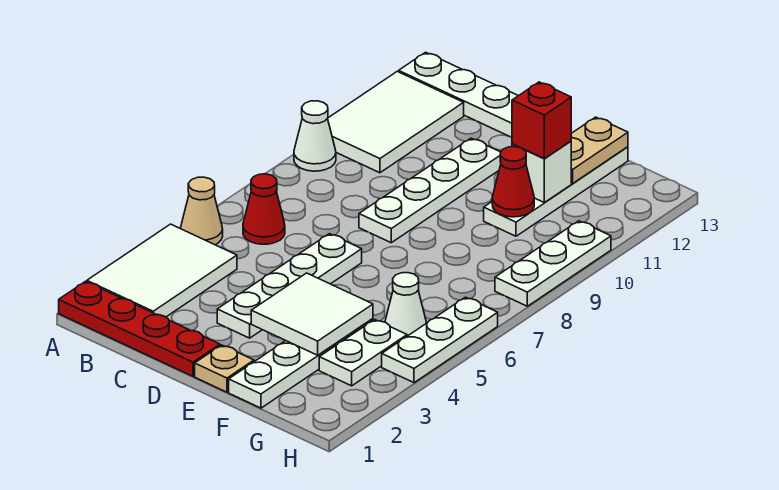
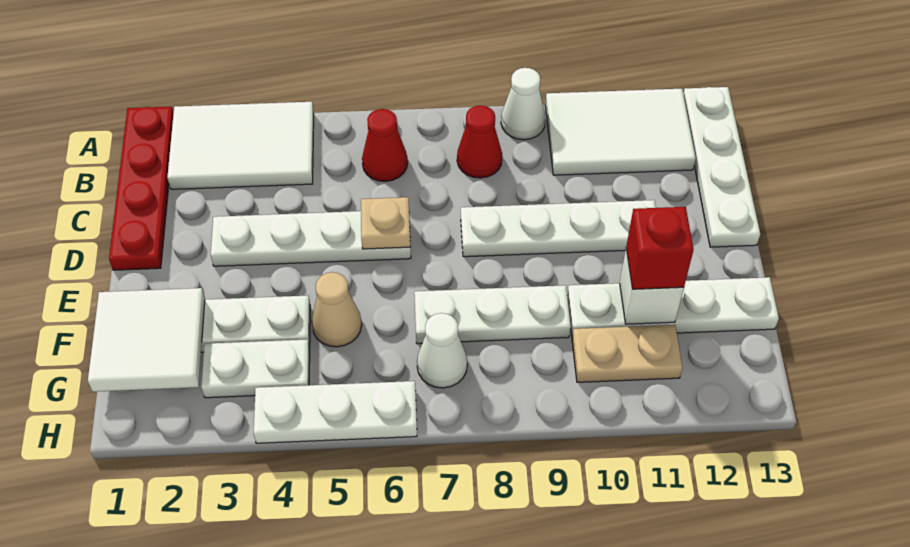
tan 1x1 cone [181,177,223,245] -> tan 1x1 cone moved to [312,272,362,347]
tan 1x1 plate [195,345,254,392] -> tan 1x1 plate moved to [361,197,410,249]
white 2x2 tile [251,273,373,355] -> white 2x2 tile moved to [88,288,205,392]
red 1x1 cone [492,147,534,217] -> red 1x1 cone moved to [457,105,502,178]
tan 1x2 plate [571,117,628,183] -> tan 1x2 plate moved to [572,325,683,382]
white 1x1 cone [385,273,426,336] -> white 1x1 cone moved to [417,313,467,388]
white 1x3 plate [495,221,611,306] -> white 1x3 plate moved to [414,285,571,344]

